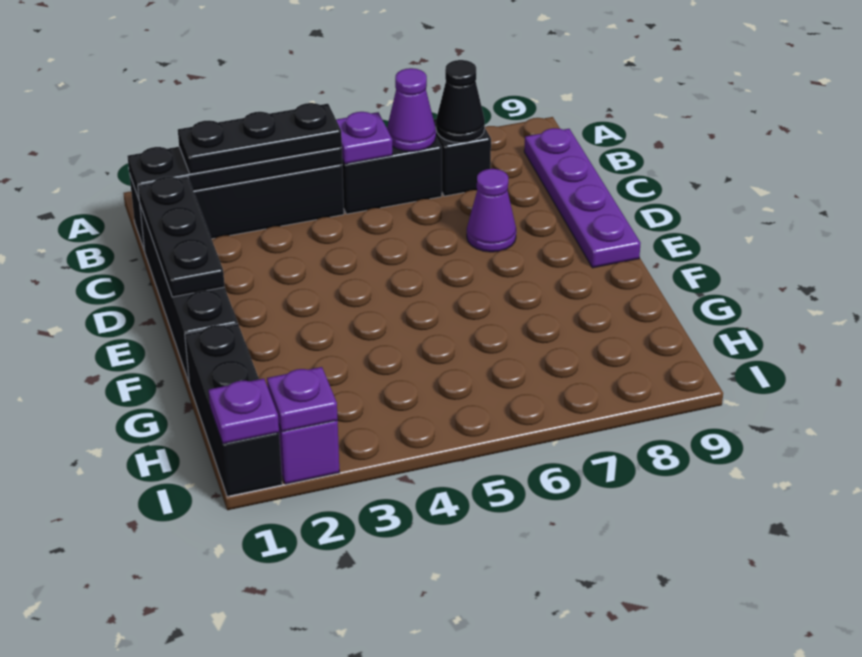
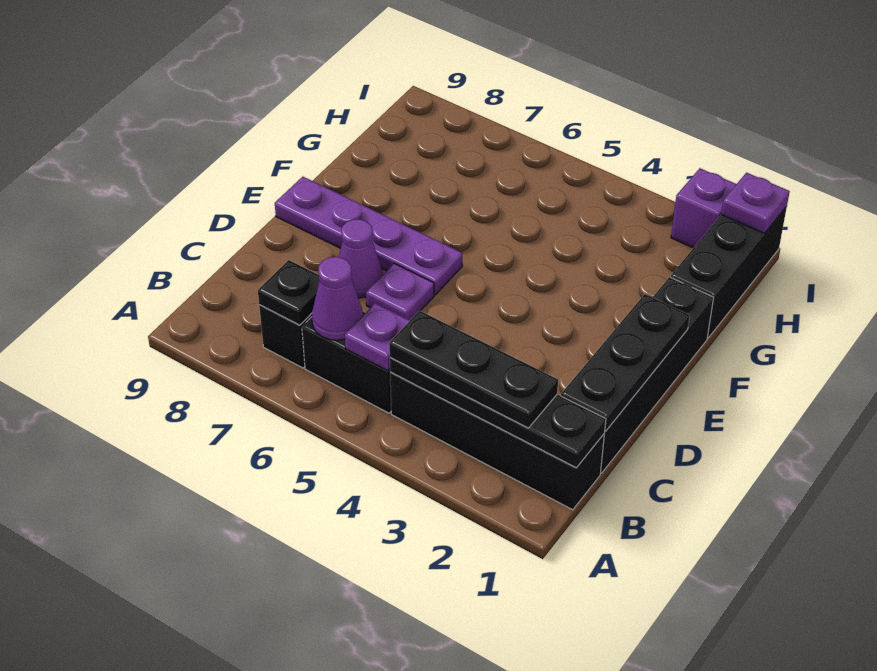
black 1x1 cone [436,60,485,143] -> black 1x1 plate [258,260,319,325]
purple 1x4 plate [524,128,641,268] -> purple 1x4 plate turned to [275,177,462,295]
purple 1x1 plate [267,367,338,432] -> purple 1x1 plate moved to [366,263,434,320]

